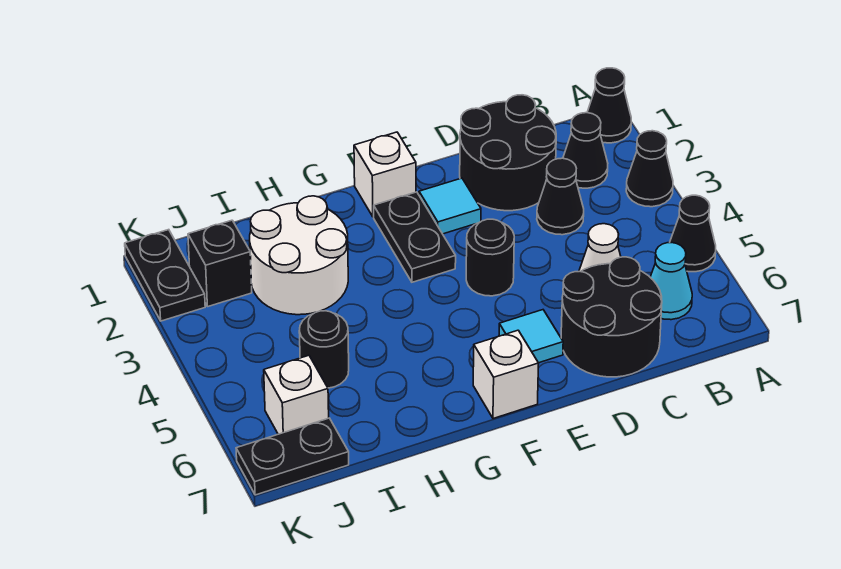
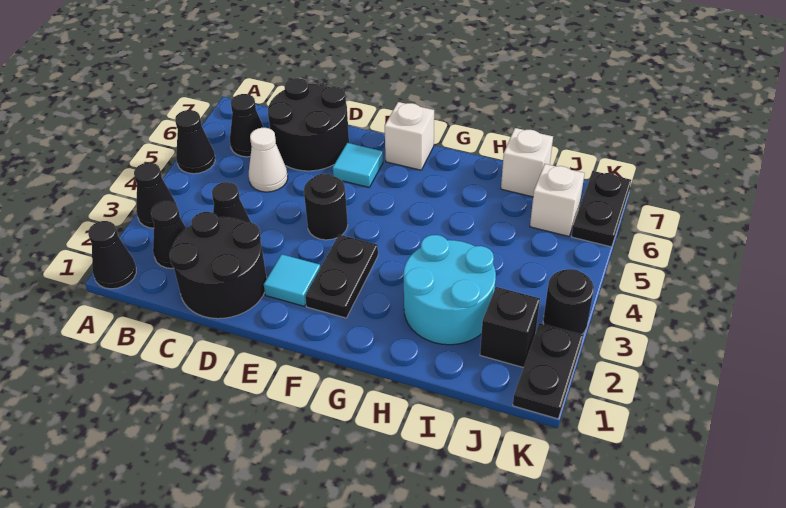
cyan 1x1 cone [650,243,692,320] -> black 1x1 cone [230,94,264,157]
white 1x1 brick [354,132,416,217] -> white 1x1 brick moved to [501,128,553,197]
white 2x2 round brick [250,196,348,315] -> cyan 2x2 round brick [404,235,496,345]
black 1x1 round brick [299,311,349,388] -> black 1x1 round brick moved to [543,269,594,334]
black 1x2 plate [236,418,349,495] -> black 1x2 plate turned to [572,171,631,247]

